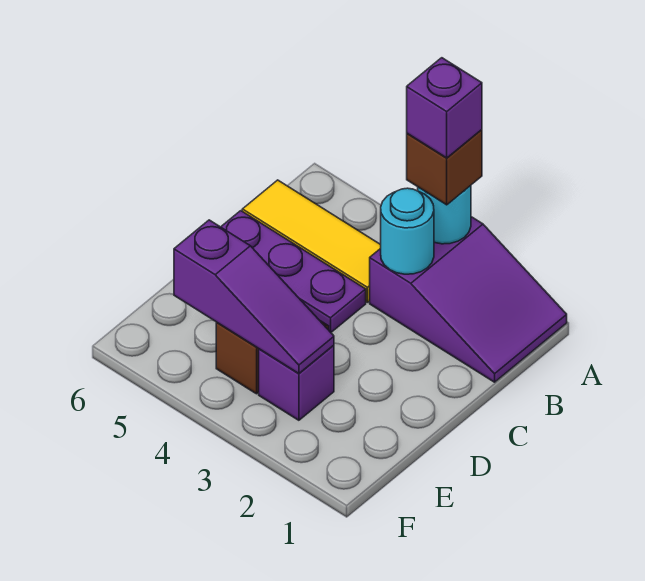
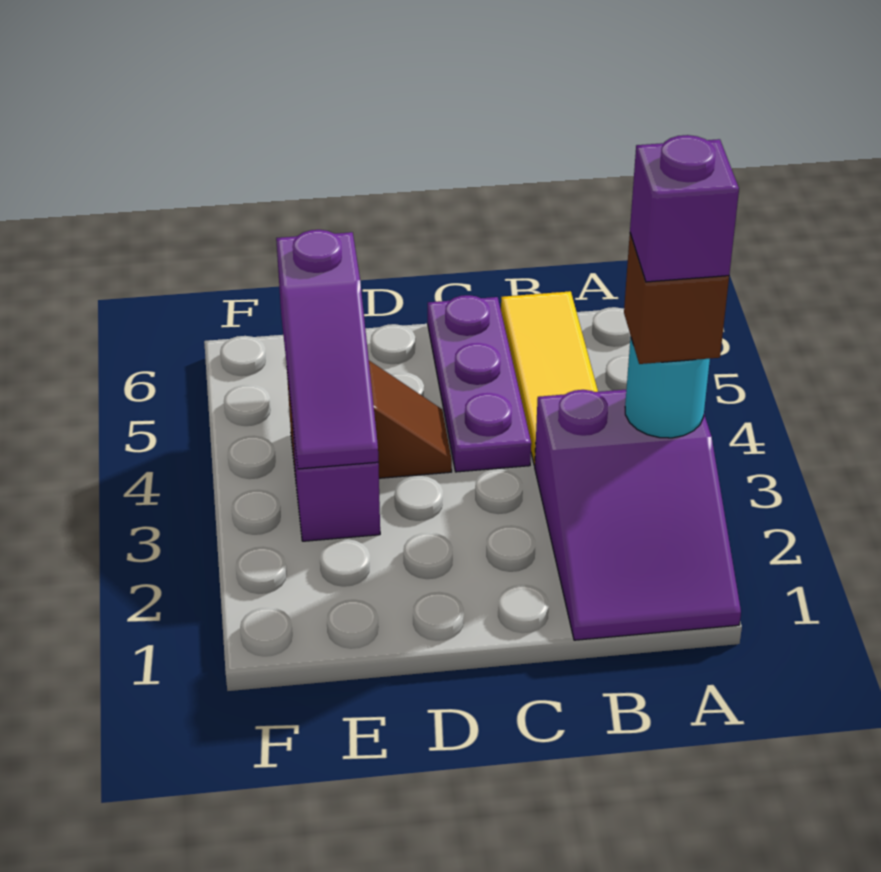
cyan 1x1 round brick [381,188,434,274] -> none

